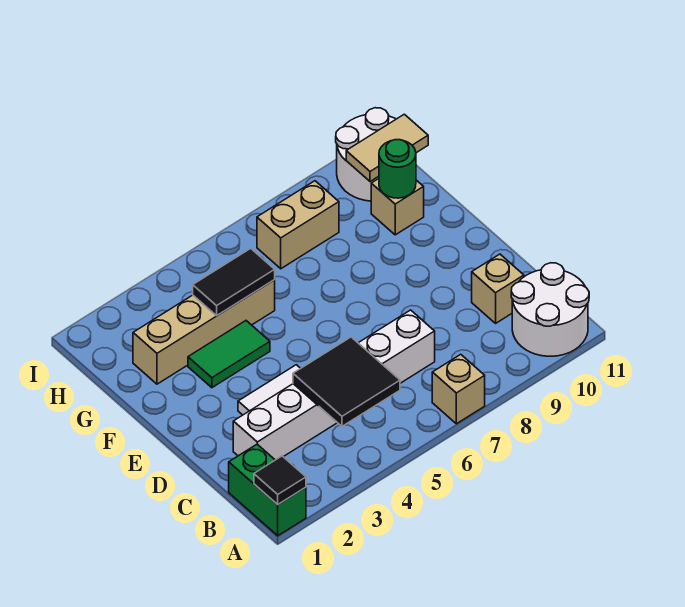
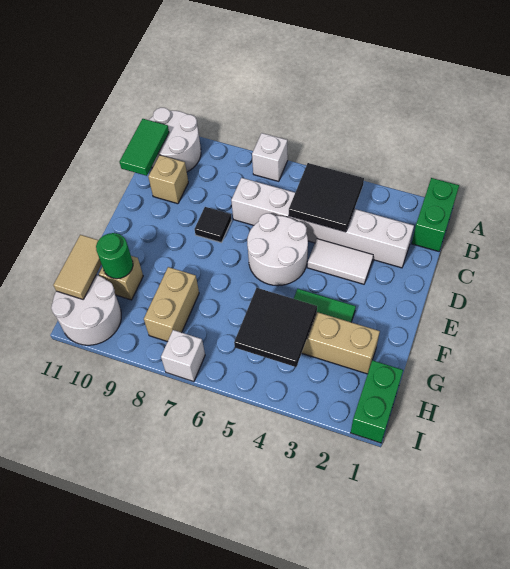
black 1x1 tile [254,456,306,505] -> black 1x1 tile moved to [194,207,231,243]
tan 1x1 brick [432,354,485,424] -> white 1x1 brick [252,133,288,181]
none -> green 1x2 tile [119,119,169,176]
none -> white 2x2 round brick [247,213,308,286]
black 1x2 tile [193,248,275,316] -> black 2x2 tile [234,288,317,367]
none -> green 1x2 brick [351,360,403,443]
tan 1x2 brick [257,181,339,269] -> tan 1x2 brick turned to [144,267,199,342]
tan 1x2 tile [346,114,428,182] -> tan 1x2 tile turned to [53,235,102,299]
none -> white 1x1 brick [161,330,205,382]

